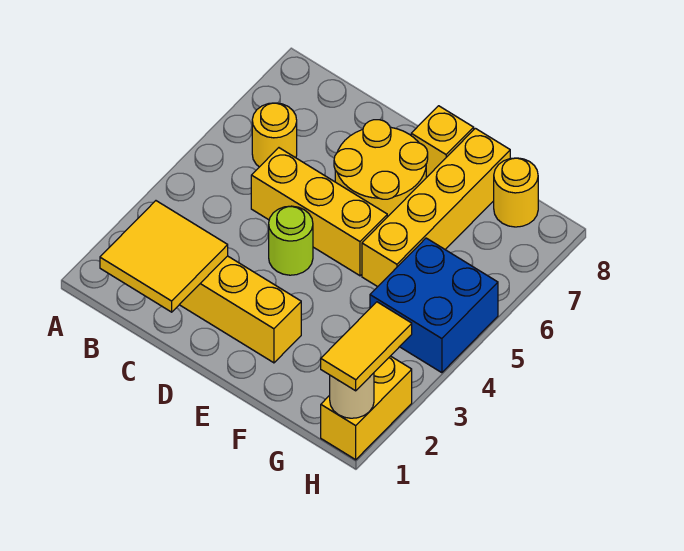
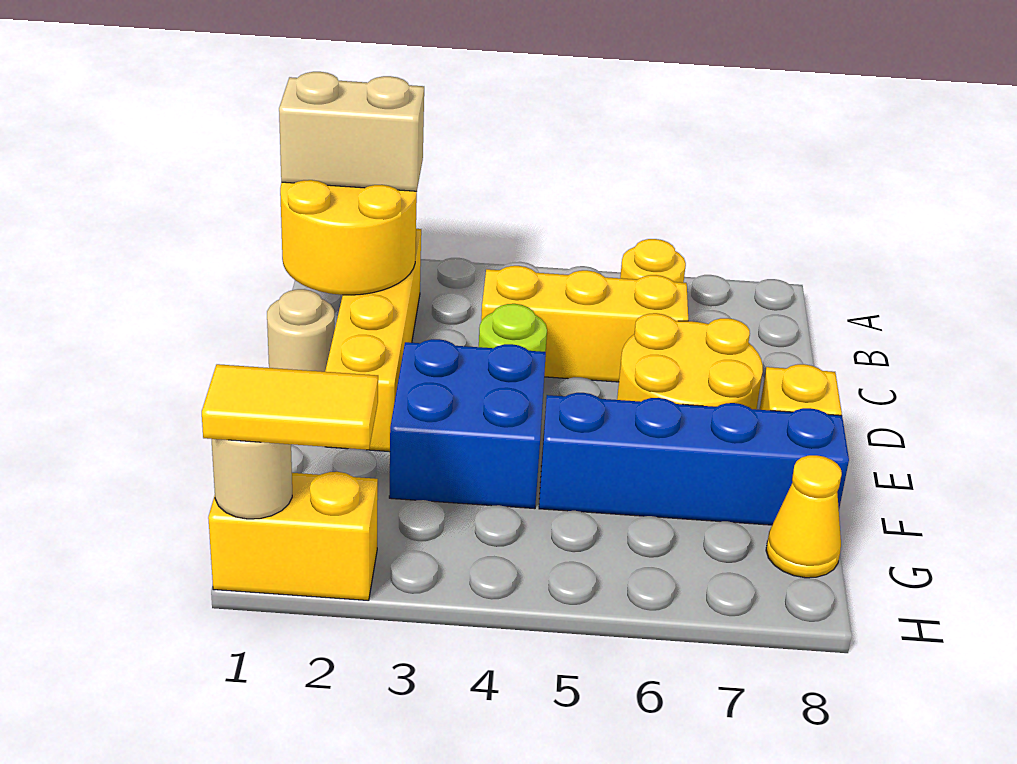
yellow 2x2 tile [100,201,228,312] -> yellow 2x2 round brick [280,180,417,295]
none -> tan 1x2 brick [279,72,424,191]
yellow 1x3 brick [251,148,387,276] -> yellow 1x3 brick turned to [481,266,688,382]
none -> tan 1x1 round brick [267,289,335,372]
yellow 1x4 brick [362,128,510,287] -> blue 1x4 brick [539,393,849,525]
blue 2x2 brick [370,238,498,373] -> blue 2x2 brick moved to [389,339,546,509]
yellow 1x1 round brick [494,158,538,227] -> yellow 1x1 cone [766,455,842,578]

